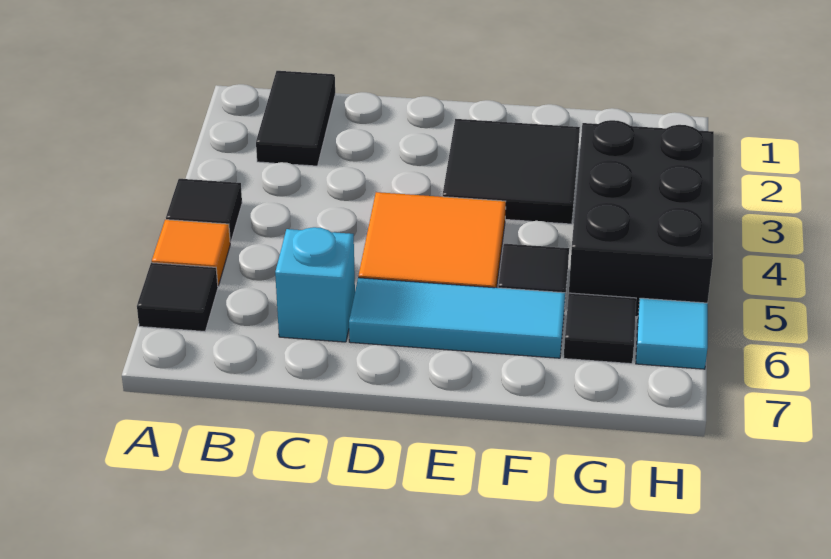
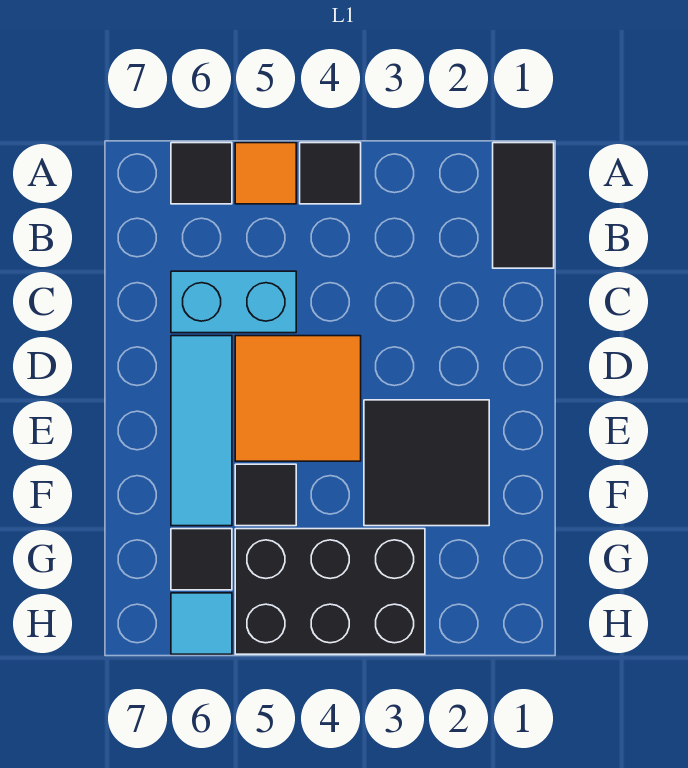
black 1x2 tile [256,71,335,166] -> black 1x2 tile turned to [493,143,554,268]
cyan 1x1 brick [275,227,355,342] -> cyan 1x2 brick [171,271,296,333]

